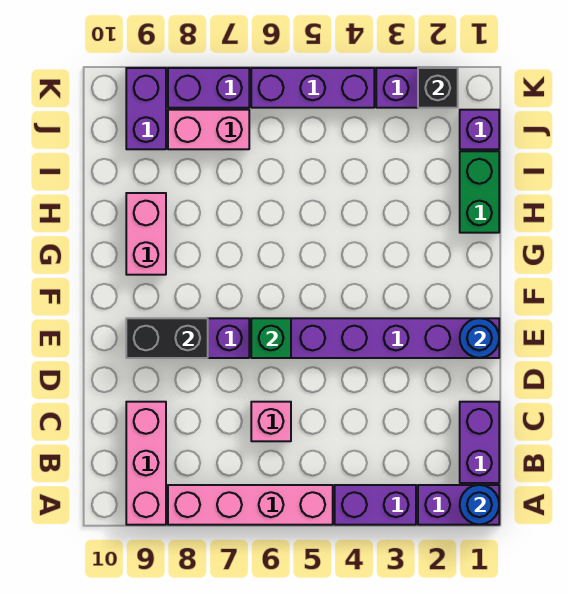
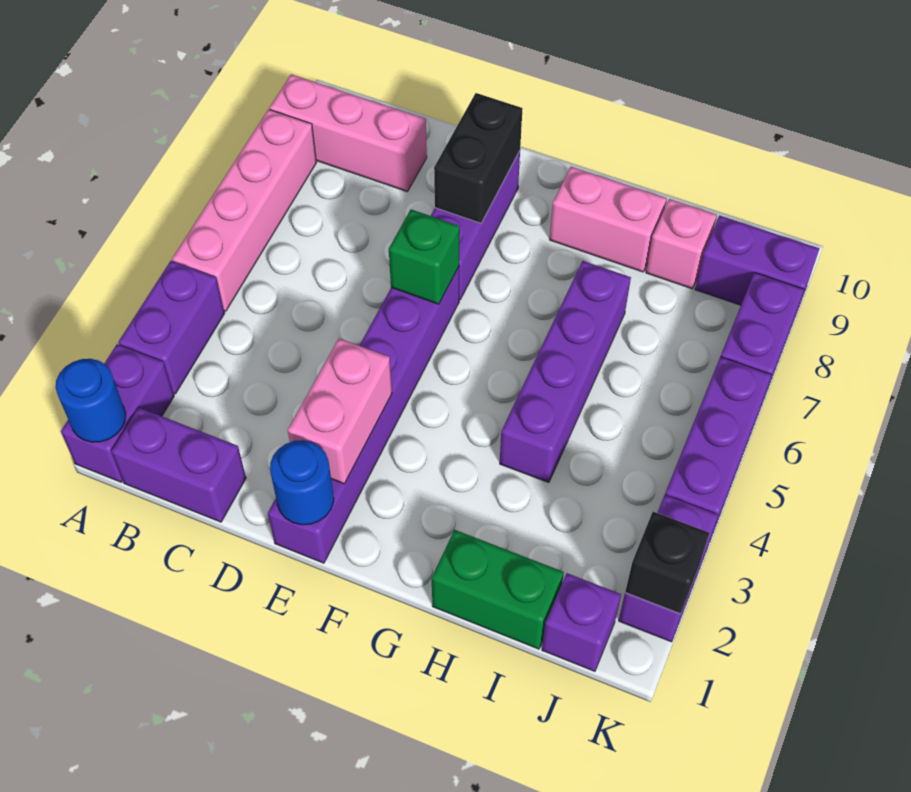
pink 1x1 brick [251,402,291,441] -> pink 1x1 brick moved to [646,199,717,289]
none -> purple 1x4 brick [500,261,631,482]
pink 1x2 brick [168,110,249,149] -> pink 1x2 brick moved to [288,339,392,484]

